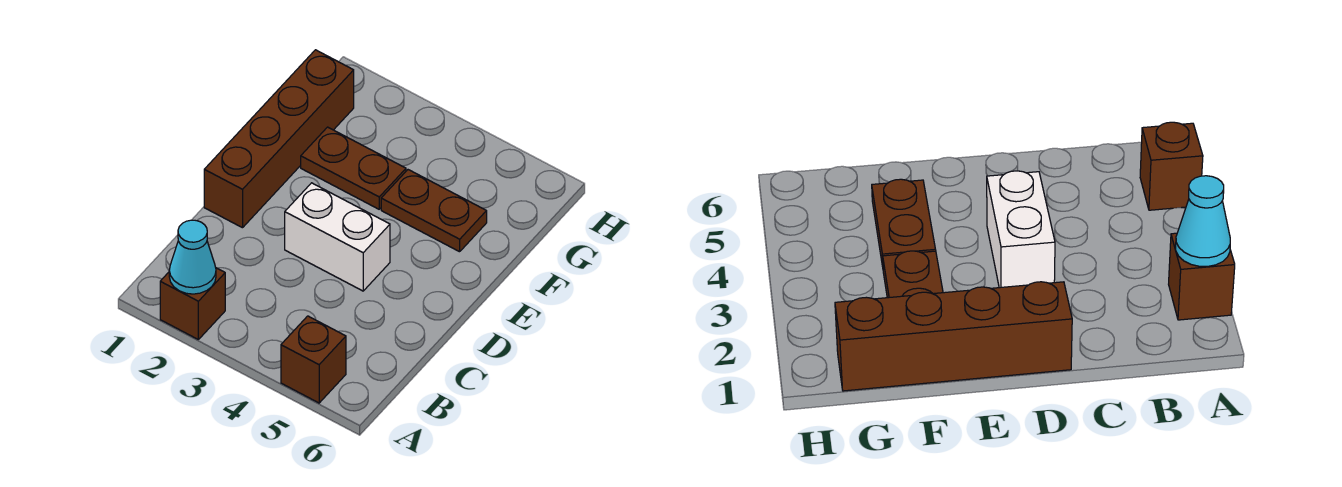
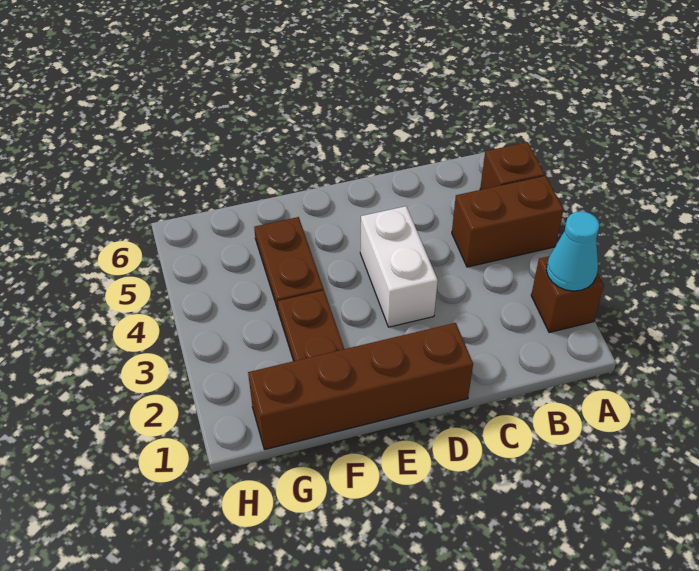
none -> brown 1x2 brick [452,176,564,267]

